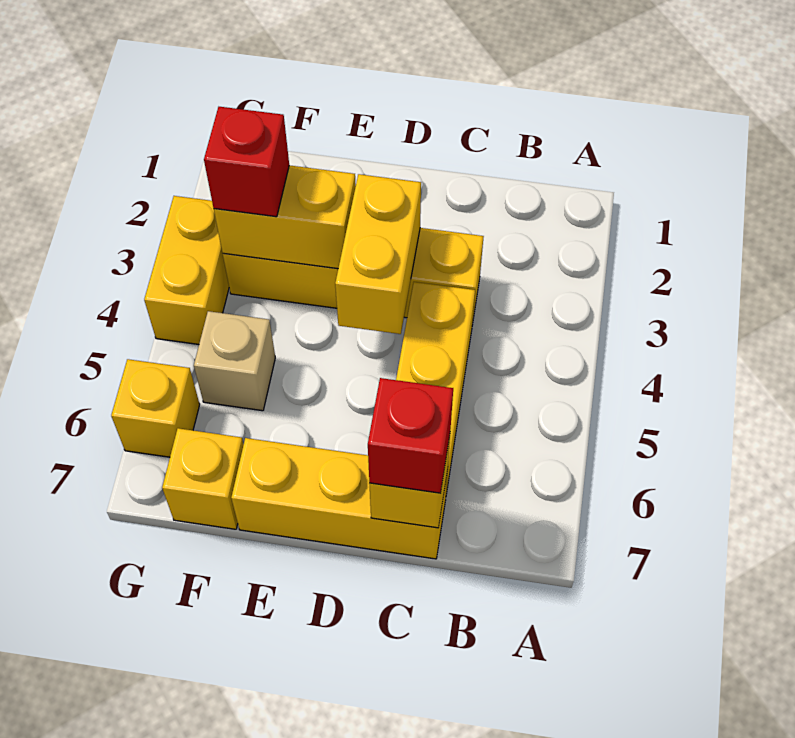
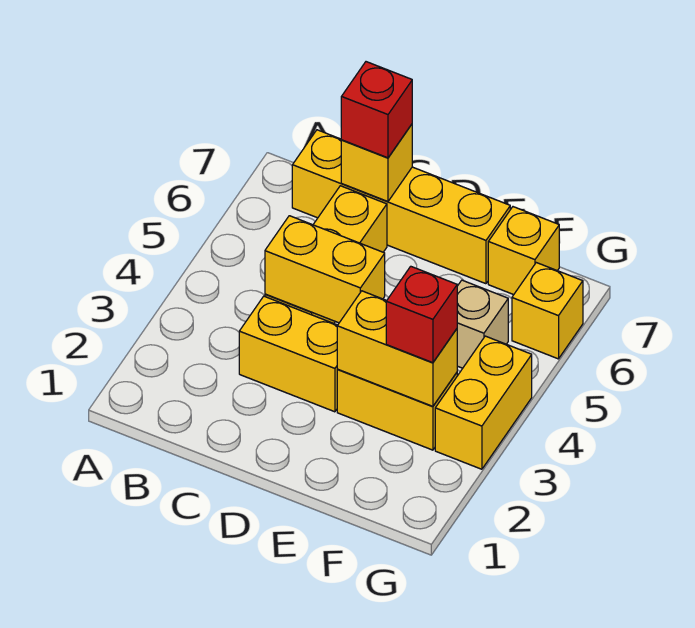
yellow 1x3 brick [231,438,448,559] -> yellow 1x4 brick [292,130,510,284]
yellow 1x2 brick [335,174,421,334] -> yellow 1x2 brick turned to [265,216,385,323]

